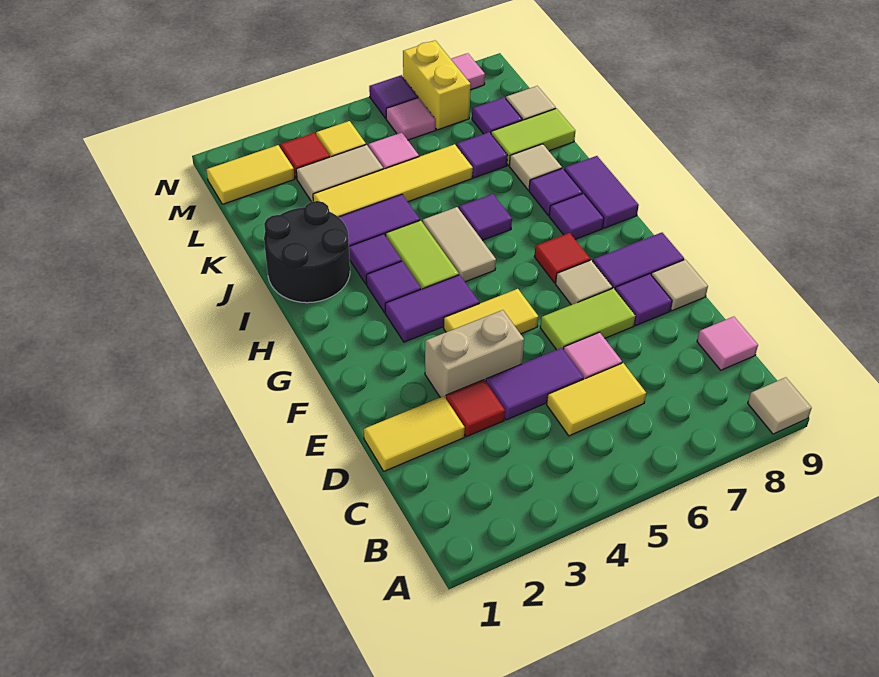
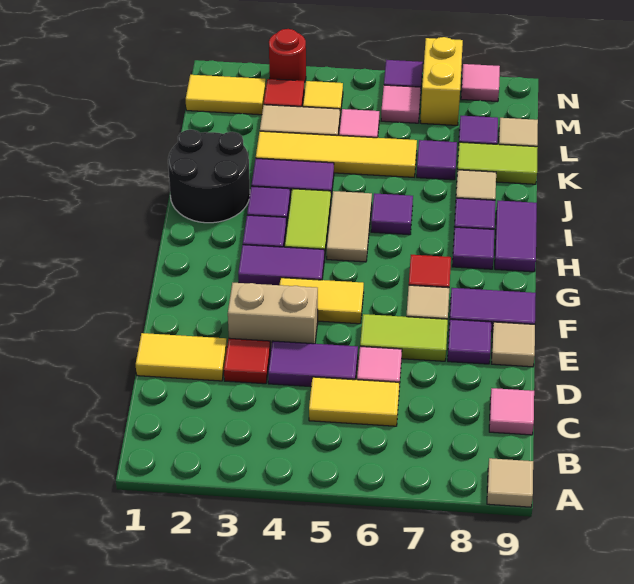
none -> red 1x1 round brick [269,29,306,82]

